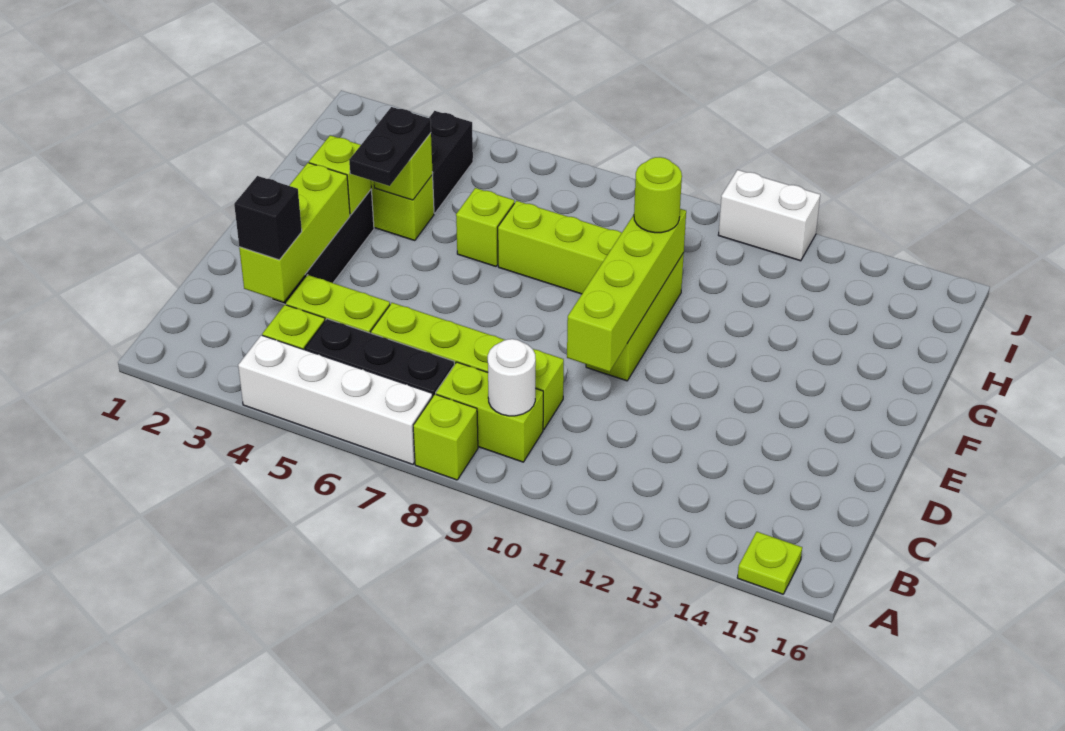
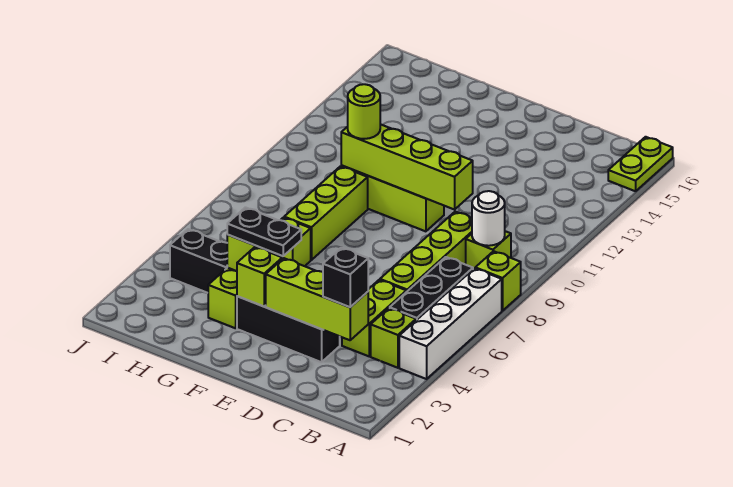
lime 1x1 plate [737,532,802,594] -> lime 1x2 plate [608,137,673,191]
lime 1x2 brick [436,362,543,462] -> lime 1x1 brick [466,231,511,269]
white 1x2 brick [719,170,820,261] -> none

